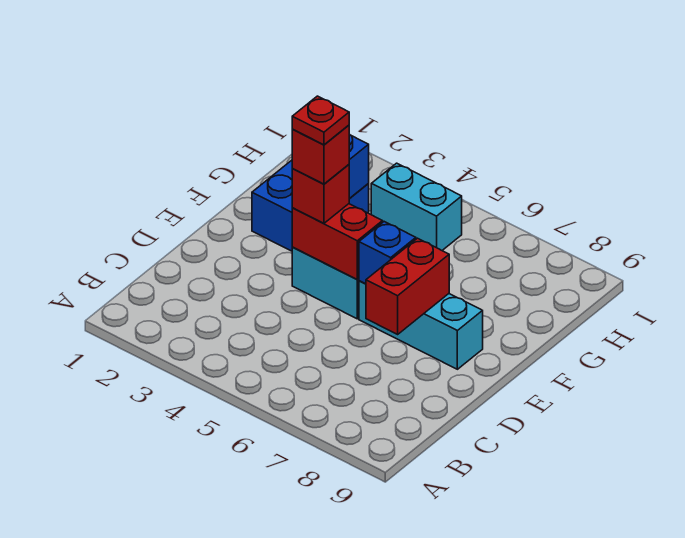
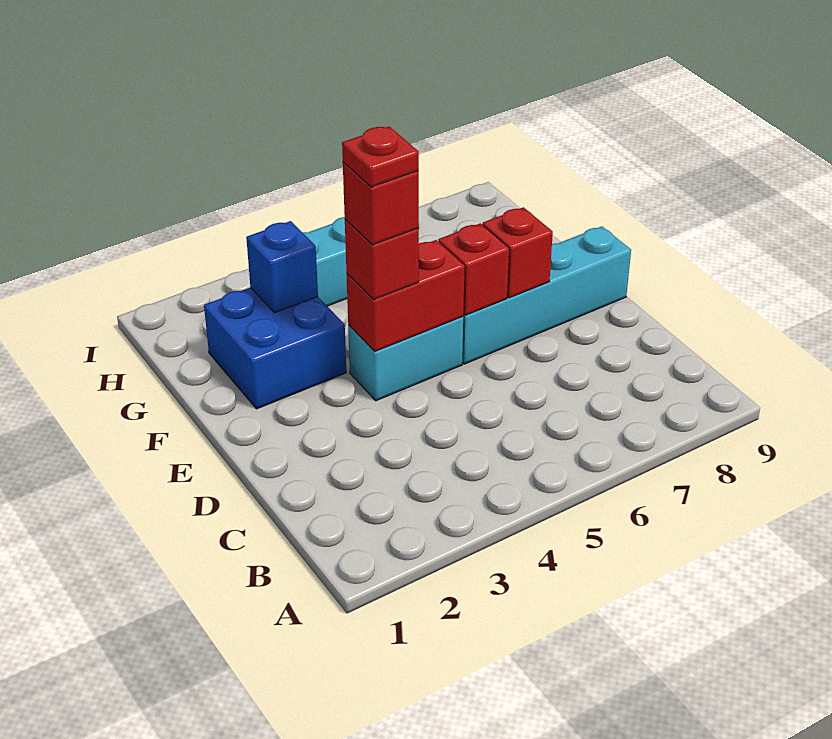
red 1x2 brick [366,238,449,334] -> red 1x1 brick [482,207,553,298]
cyan 1x3 brick [359,281,483,369] -> cyan 1x4 brick [462,226,631,364]
blue 1x1 brick [359,222,416,284] -> red 1x1 brick [438,223,509,315]

